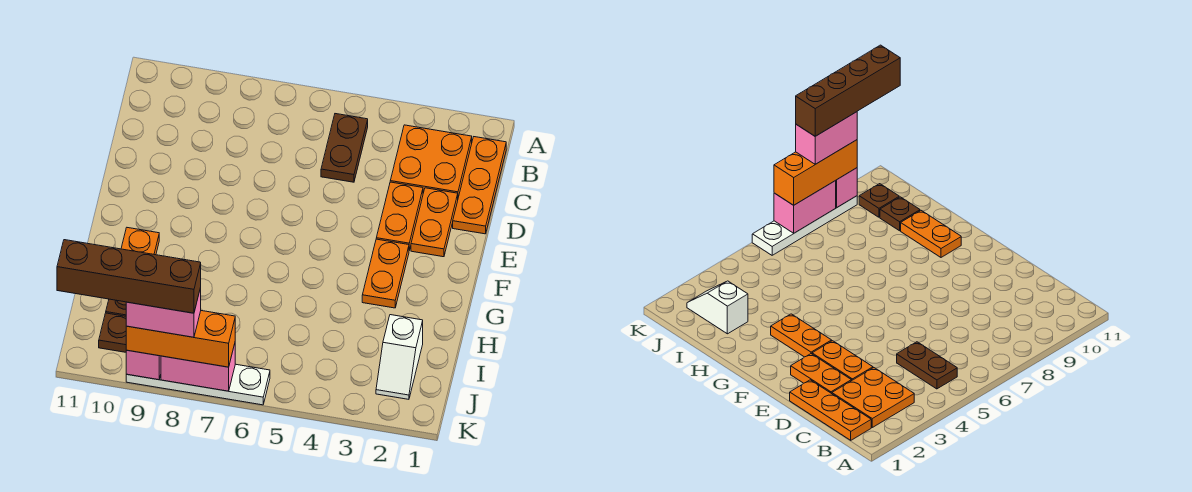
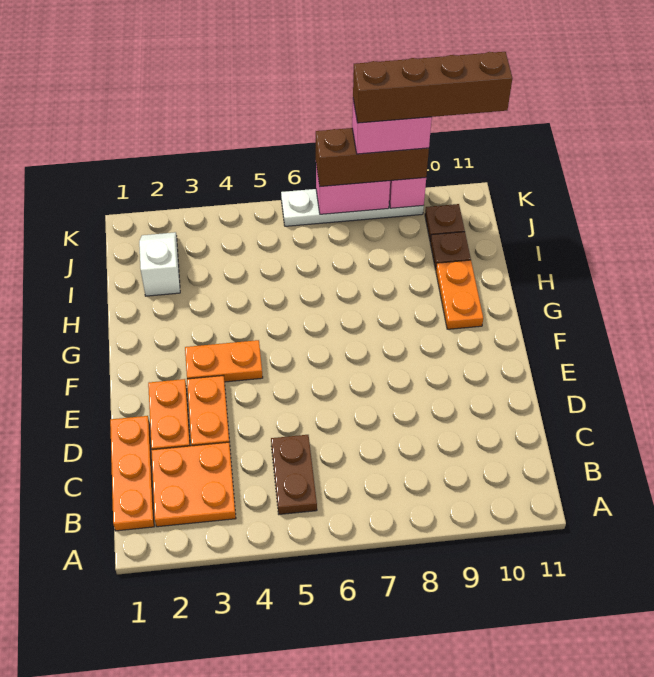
orange 1x2 plate [362,239,409,308] -> orange 1x2 plate turned to [185,340,263,382]
orange 1x3 brick [126,311,235,367] -> brown 1x3 brick [316,128,429,187]

